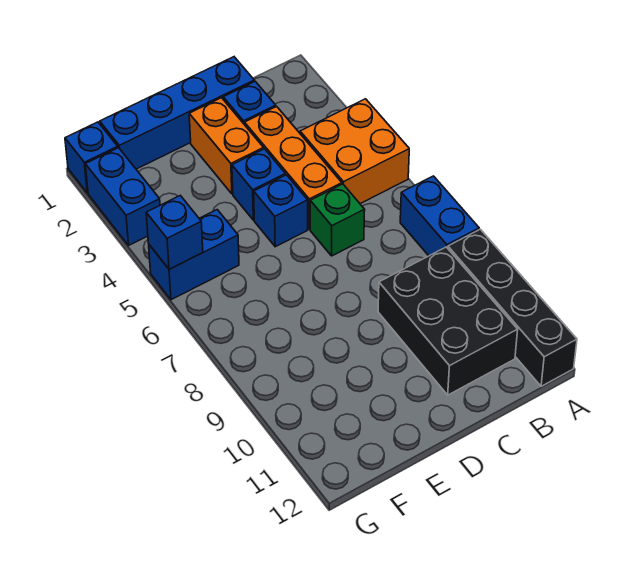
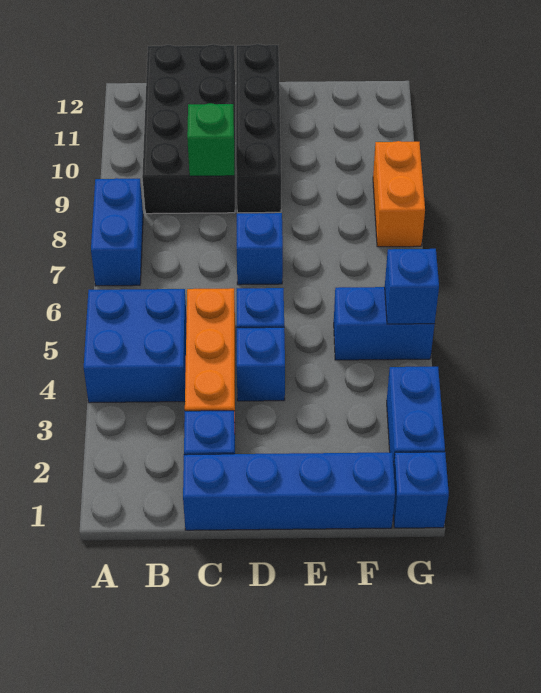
orange 2x2 brick [300,99,409,204] -> blue 2x2 brick [84,289,187,403]
black 1x4 brick [448,229,577,386] -> black 1x4 brick moved to [236,44,281,213]
black 2x3 brick [378,247,518,395] -> black 2x4 brick [142,44,235,214]
green 1x1 brick [310,184,365,256] -> green 1x1 brick moved to [187,103,234,176]
orange 1x2 brick [189,98,264,194] -> orange 1x2 brick moved to [373,141,425,247]
none -> blue 1x1 brick [237,213,283,285]

